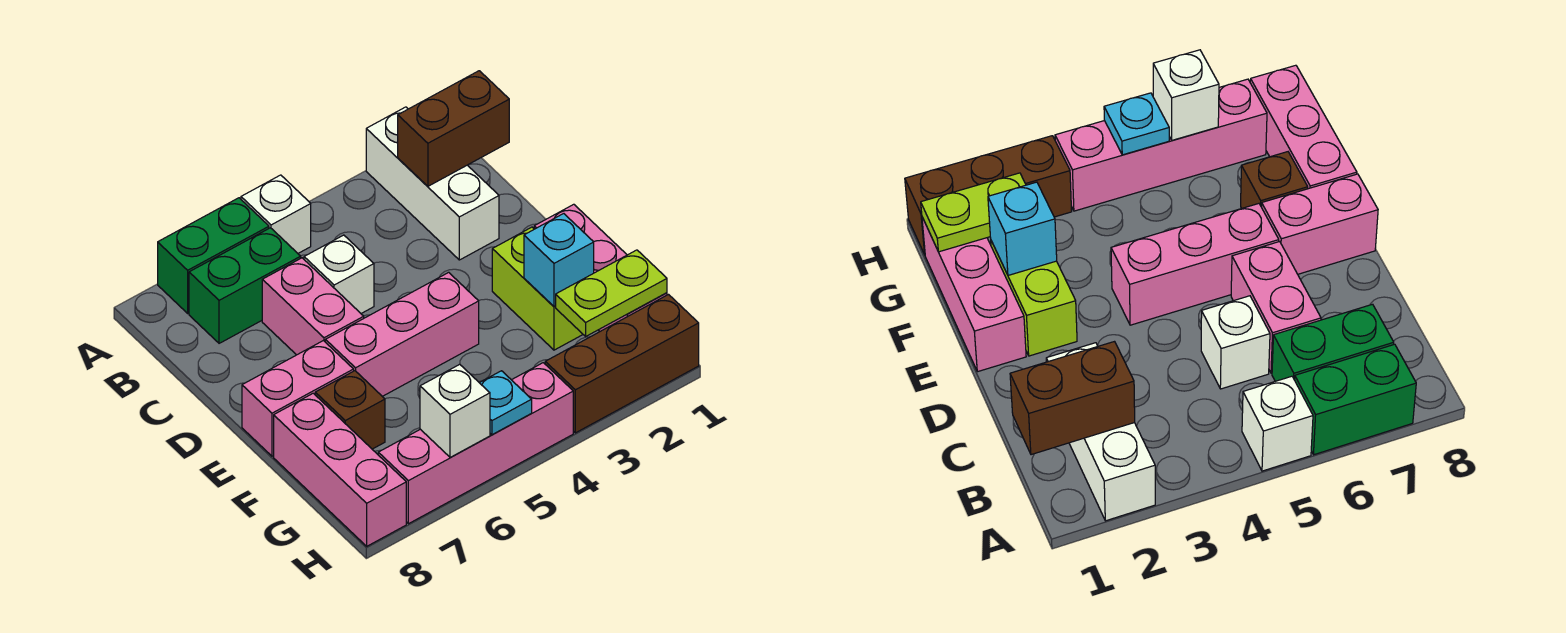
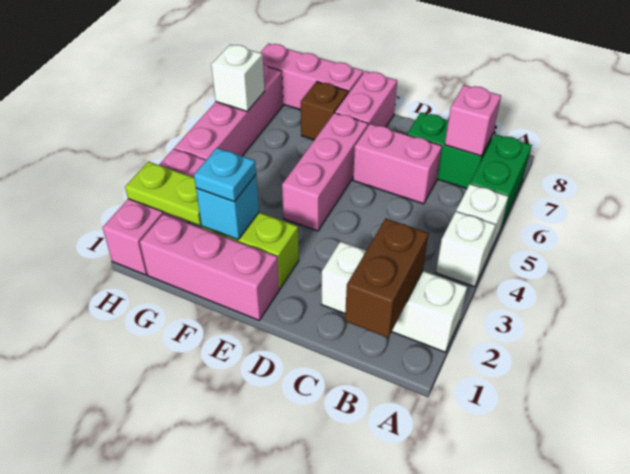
green 1x2 brick [189,228,301,343] -> green 1x2 brick turned to [407,112,493,189]
none -> pink 1x1 brick [445,85,501,156]
white 1x1 brick [304,235,374,313] -> white 1x1 brick moved to [436,211,496,287]
lime 1x2 plate [556,250,667,336] -> lime 1x2 plate turned to [125,162,201,225]
brown 1x3 brick [545,295,699,433] -> pink 1x3 brick [103,149,206,275]
cyan 1x1 plate [480,371,532,435] -> cyan 1x1 plate moved to [194,148,256,202]

